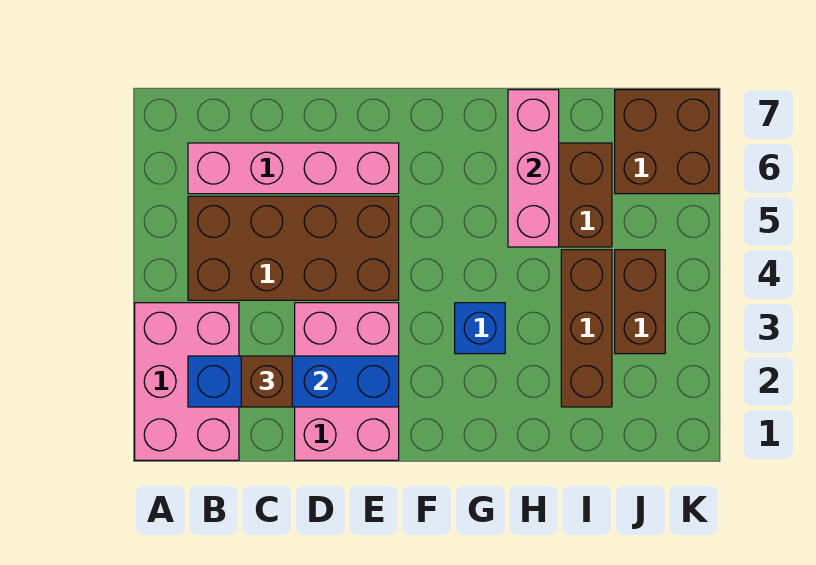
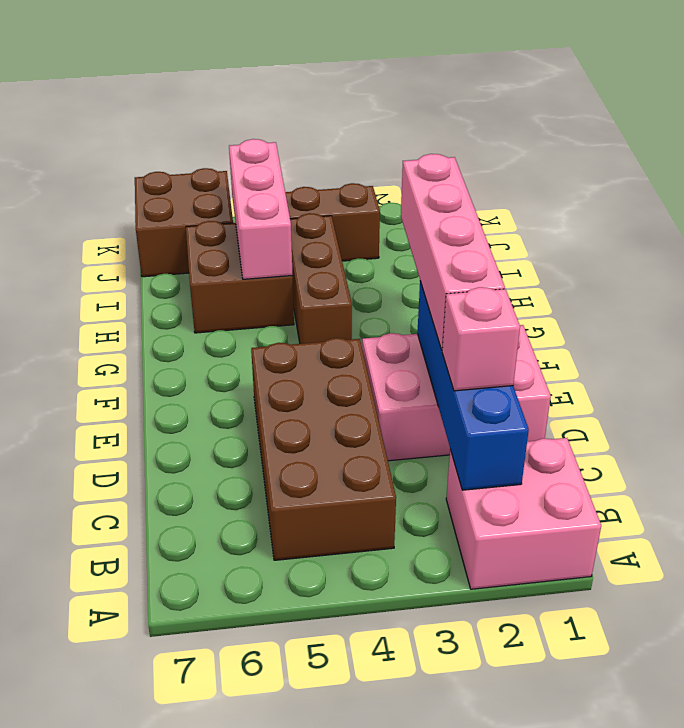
pink 2x3 brick [135,303,239,460] -> pink 2x2 brick [446,438,601,589]
pink 1x4 brick [188,143,399,194] -> pink 1x4 brick moved to [401,154,505,350]
brown 1x1 brick [241,356,292,407] -> pink 1x1 brick [442,287,520,391]
blue 1x1 brick [455,303,505,354] -> none
pink 1x3 brick [508,90,559,247] -> pink 1x3 brick turned to [229,139,293,279]
brown 1x3 brick [561,250,612,407] -> brown 1x3 brick turned to [290,213,352,344]

